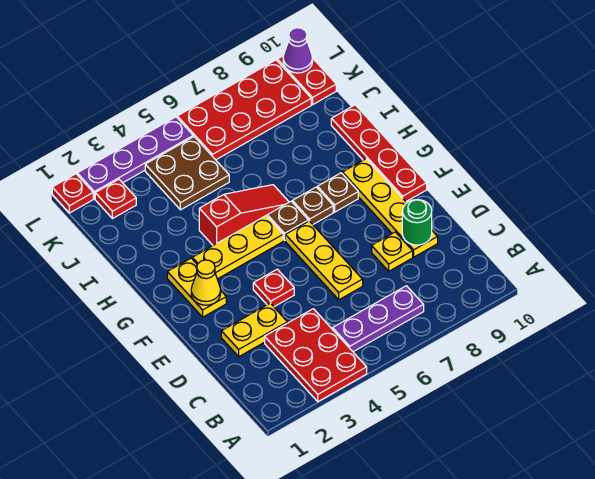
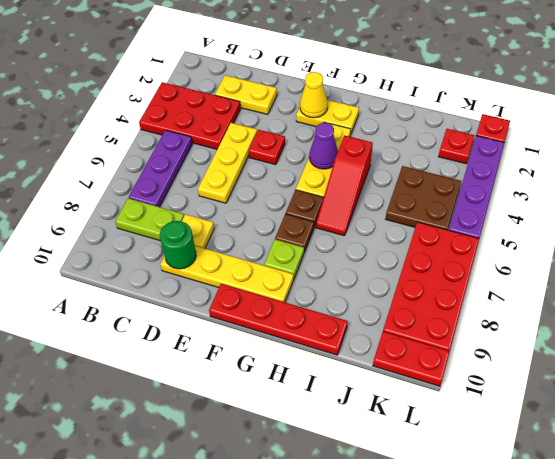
none -> lime 1x2 plate [115,198,184,240]
yellow 1x2 plate [221,303,287,357] -> yellow 1x2 plate turned to [215,75,277,115]
yellow 1x3 plate [285,221,363,300] -> yellow 1x3 plate turned to [198,123,257,203]
brown 1x1 plate [317,173,358,212] -> lime 1x1 plate [264,239,304,279]
purple 1x1 cone [283,28,313,73] -> purple 1x1 cone moved to [309,123,338,169]

